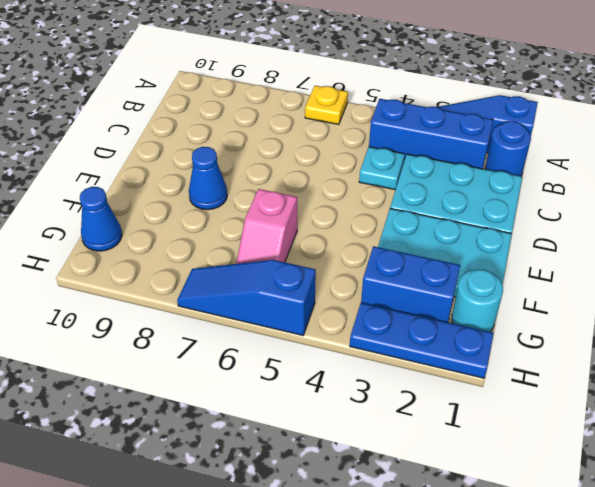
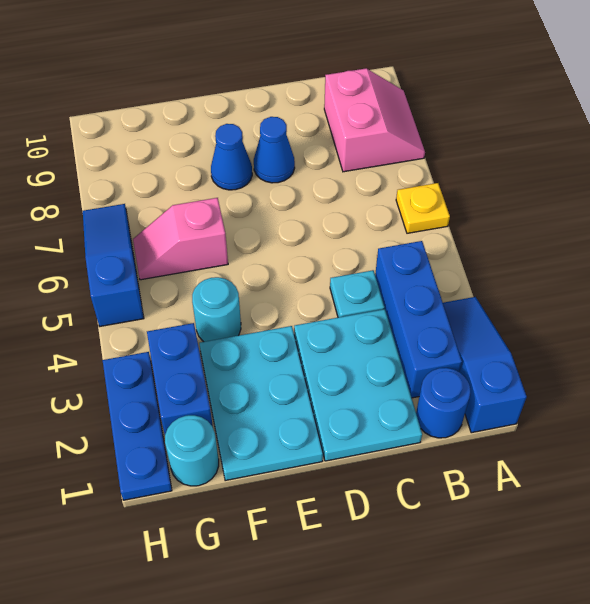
none -> pink 2x2 slope [324,69,425,172]
none -> cyan 1x1 round brick [192,277,241,342]
blue 1x1 cone [80,187,122,251] -> blue 1x1 cone moved to [254,117,295,183]

